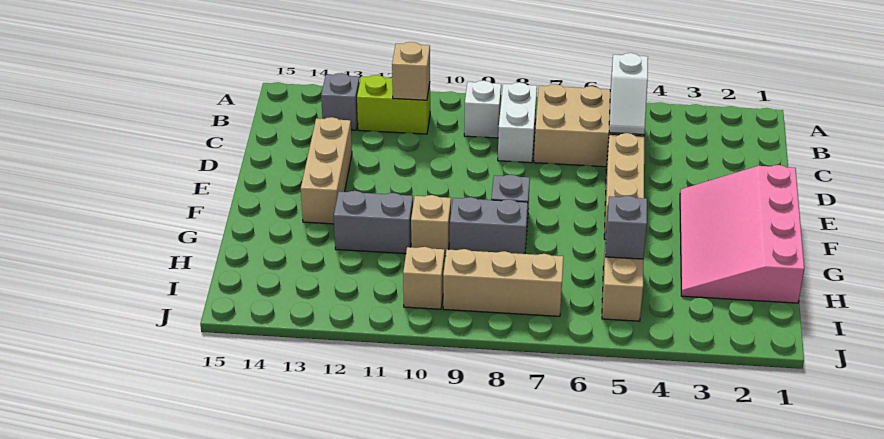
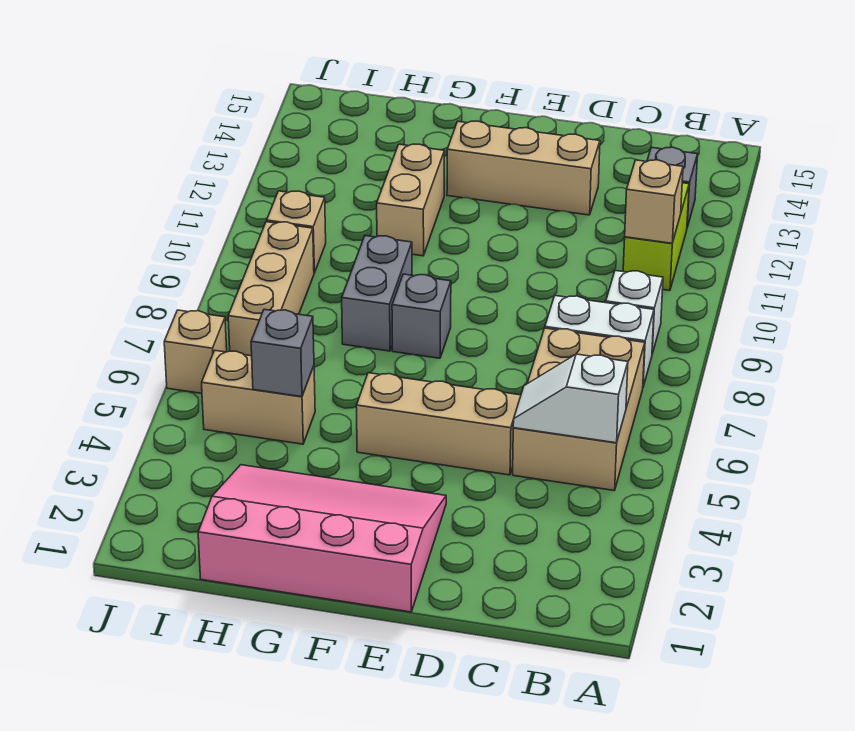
tan 1x1 brick [411,195,451,256] -> tan 1x1 brick moved to [164,310,227,393]
grey 1x2 brick [334,191,413,254] -> tan 1x2 brick [377,144,444,256]

